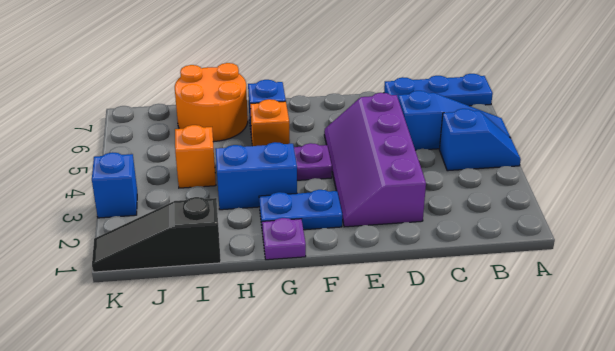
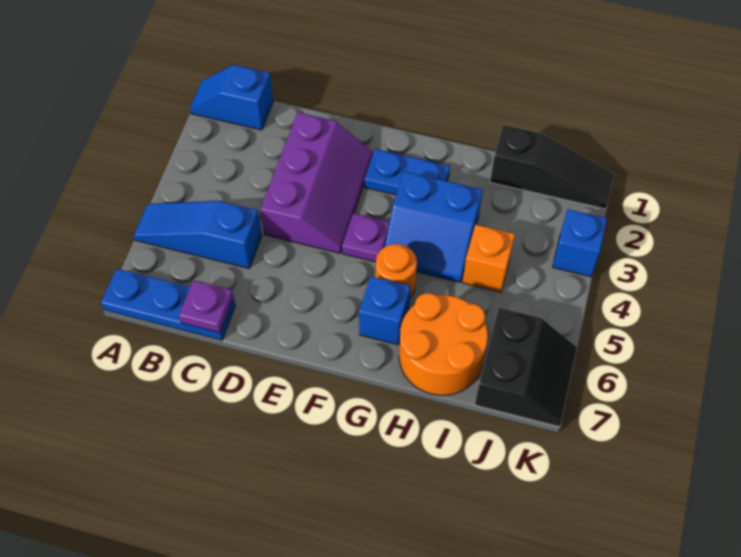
blue 1x2 slope [439,109,521,171] -> blue 1x2 slope moved to [190,65,273,130]
purple 2x4 slope [324,93,426,227] -> purple 2x3 slope [260,112,373,253]
purple 1x1 plate [262,218,306,260] -> purple 1x1 plate moved to [179,280,234,333]
orange 1x1 brick [250,99,290,146] -> orange 1x1 round brick [376,244,417,298]
none -> black 2x2 slope [475,308,577,427]

